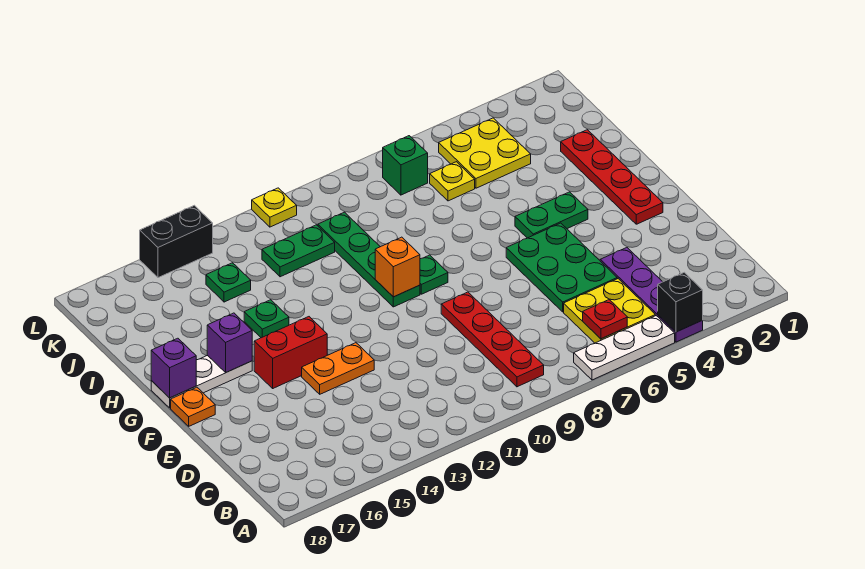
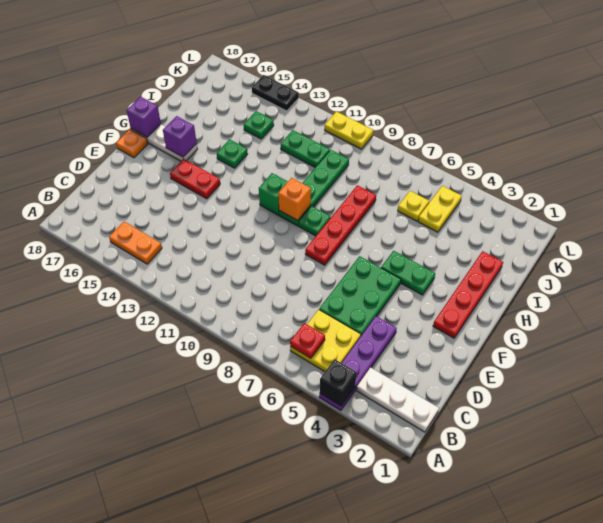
white 1x3 plate [574,316,675,380] -> white 1x3 plate moved to [356,367,439,432]
red 1x4 plate [441,292,544,387] -> red 1x4 plate moved to [305,185,376,265]
orange 1x2 plate [302,343,374,394] -> orange 1x2 plate moved to [109,221,162,264]
red 1x2 brick [254,317,327,388] -> red 1x2 plate [170,159,220,199]
yellow 2x2 plate [439,118,531,188] -> yellow 1x2 plate [418,186,462,232]
green 1x1 brick [383,136,428,195] -> green 1x1 brick moved to [259,173,288,215]
yellow 1x1 plate [252,188,297,227] -> yellow 1x2 plate [325,112,373,149]
black 1x2 brick [140,205,213,278] -> black 1x2 plate [252,75,299,111]

